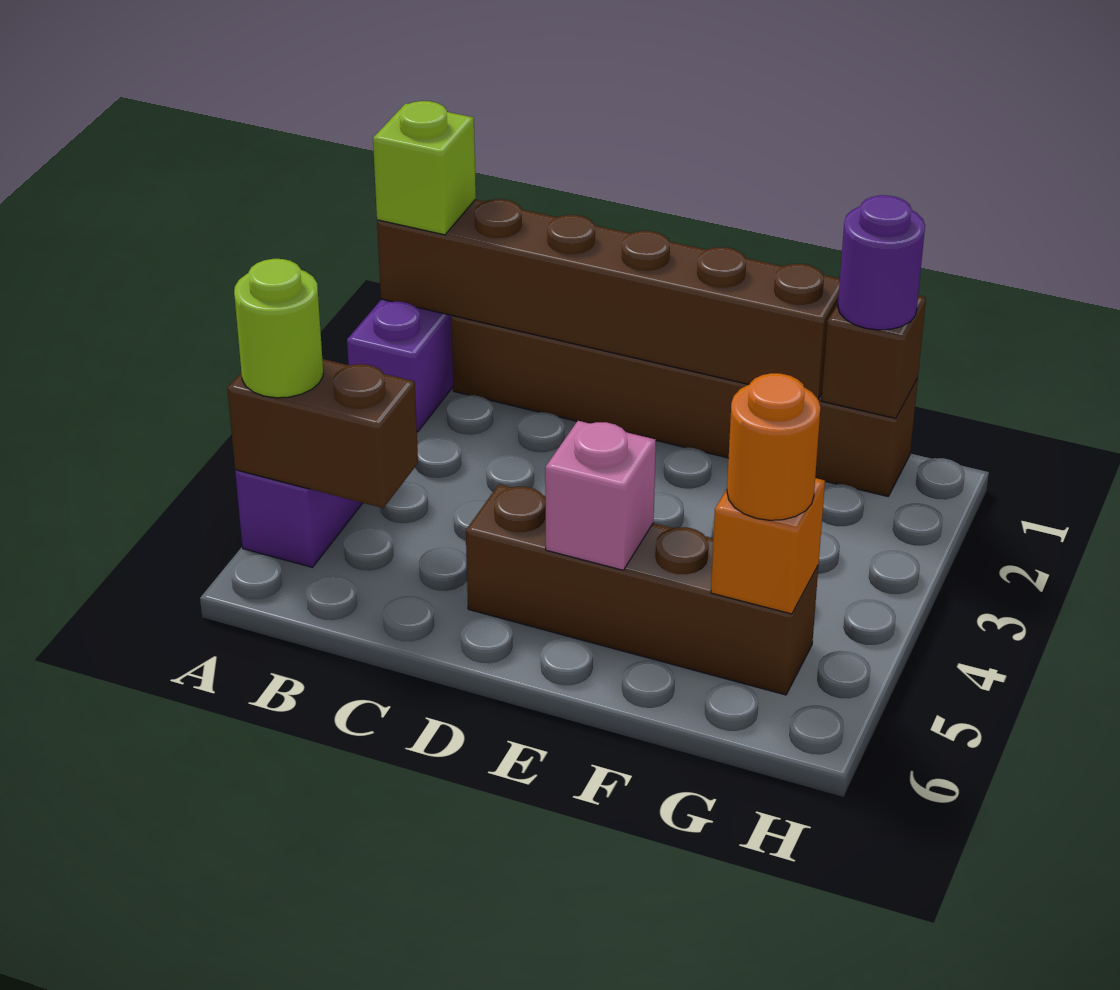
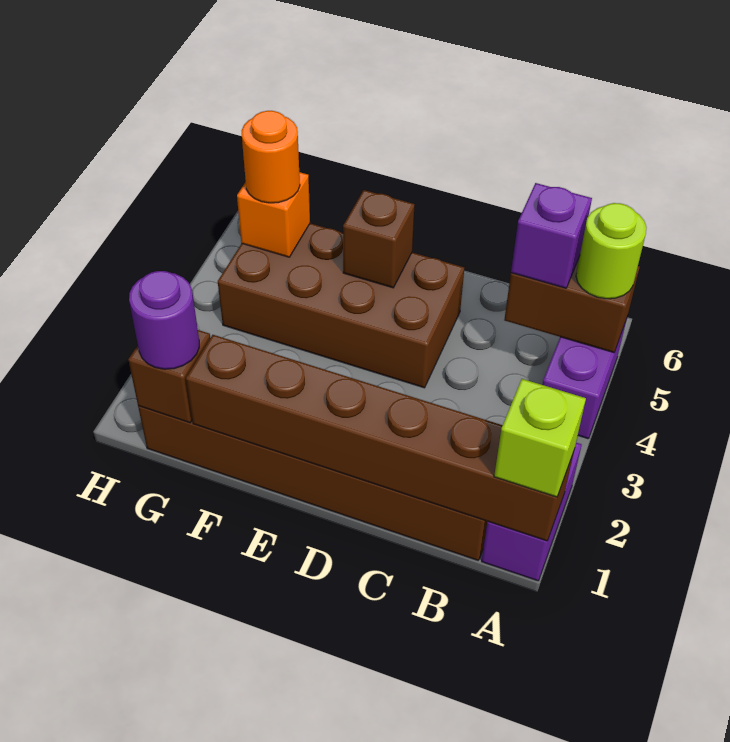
none -> purple 1x1 brick [511,183,592,288]
brown 1x4 brick [466,484,818,695] -> brown 2x4 brick [218,223,464,388]
pink 1x1 brick [545,421,656,570] -> brown 1x1 brick [343,190,415,288]

